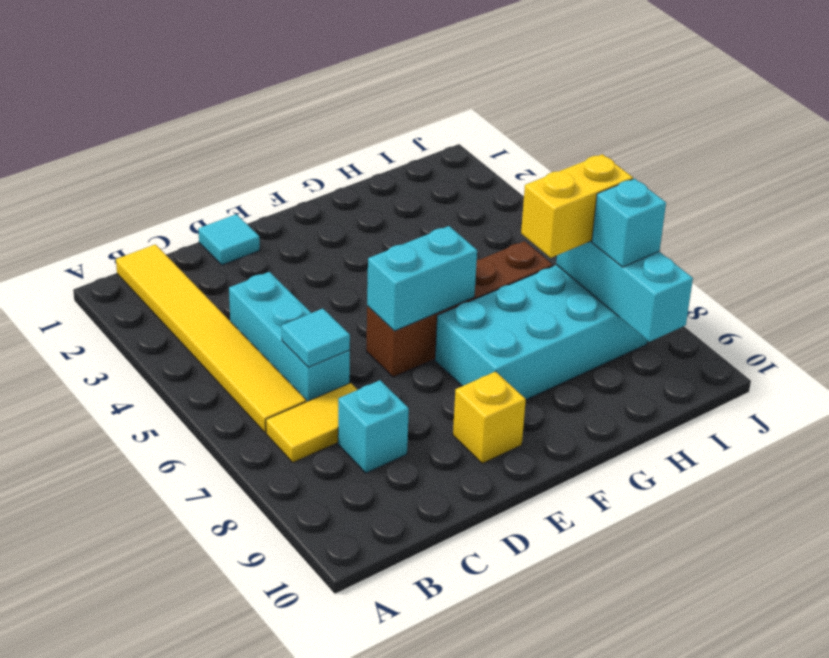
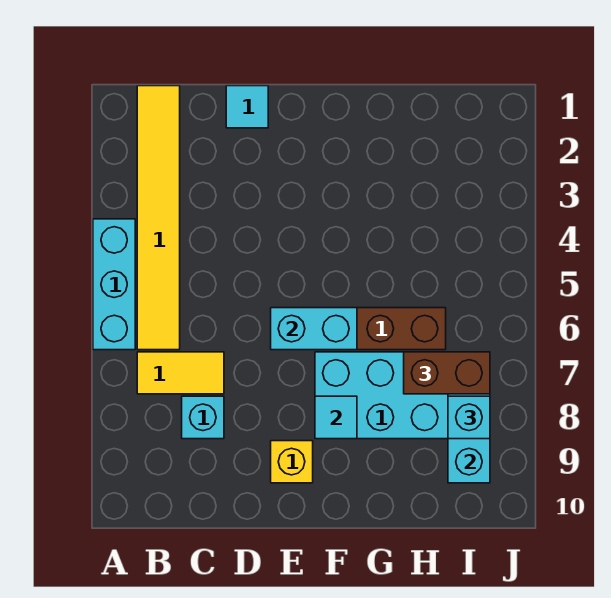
cyan 1x3 brick [229,272,350,402] -> cyan 1x3 brick moved to [93,219,135,350]
cyan 1x1 tile [282,309,350,367] -> cyan 1x1 tile moved to [315,396,357,439]
yellow 1x2 brick [521,154,633,258] -> brown 1x2 brick [404,352,490,394]

